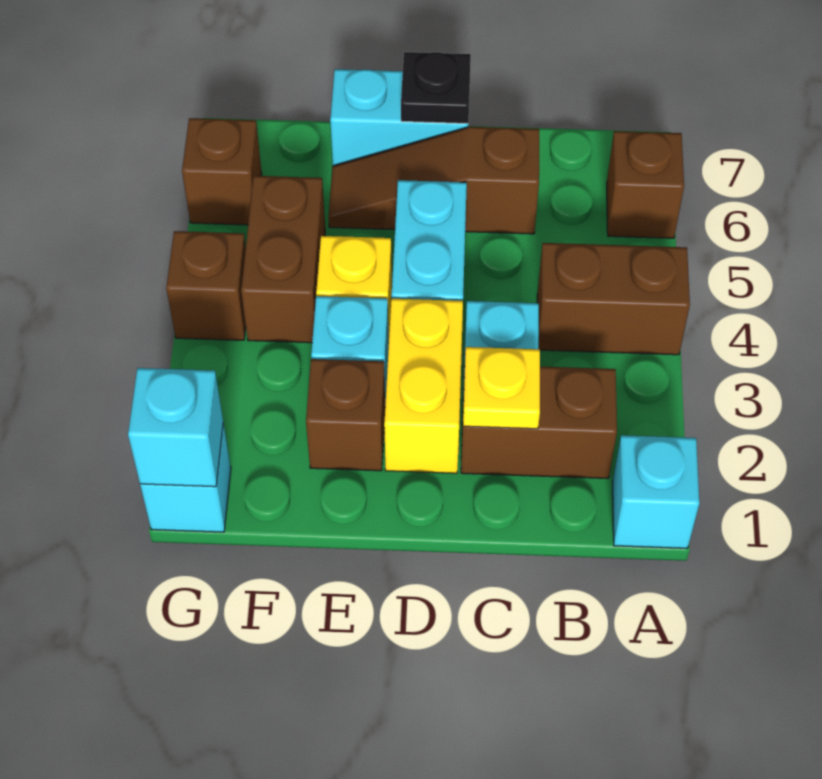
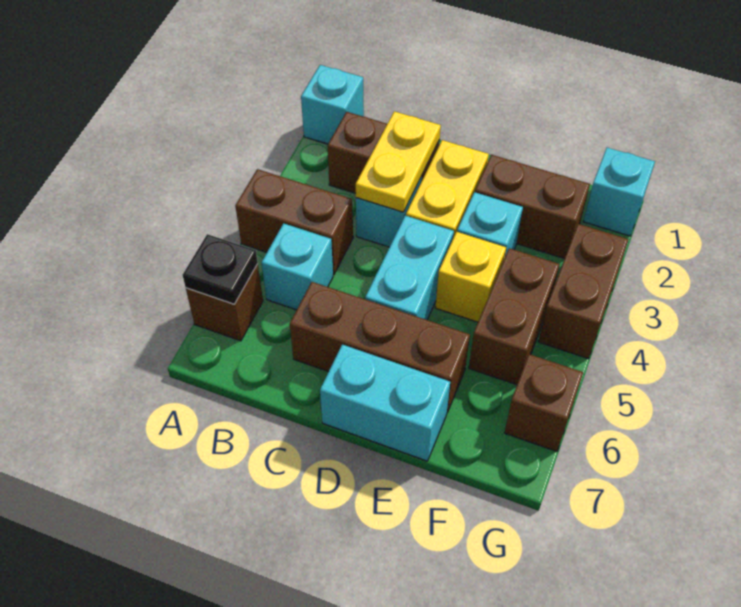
yellow 1x1 plate [463,347,540,429] -> yellow 1x2 plate [356,111,441,212]
brown 1x3 slope [328,127,539,234] -> brown 1x3 brick [290,282,470,412]
black 1x1 plate [401,52,471,123] -> black 1x1 plate moved to [183,234,258,304]
brown 1x1 brick [306,359,385,471] -> brown 1x2 brick [475,155,590,259]
cyan 1x1 brick [128,368,223,487] -> cyan 1x1 brick moved to [262,223,333,310]
brown 1x1 brick [166,231,246,340] -> brown 1x2 brick [538,224,629,359]

